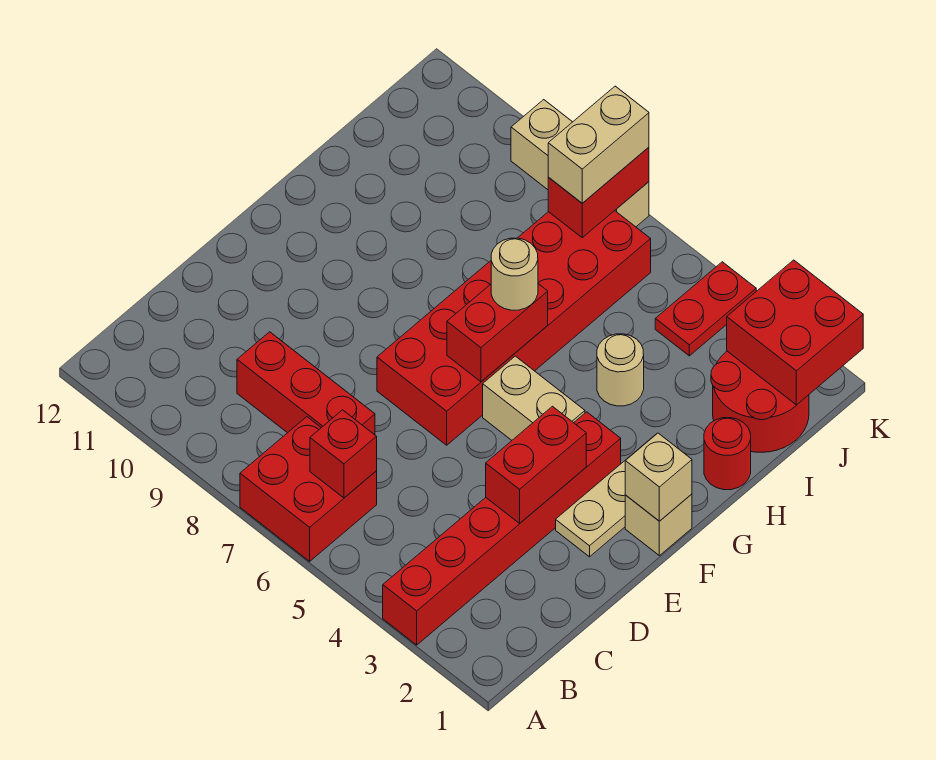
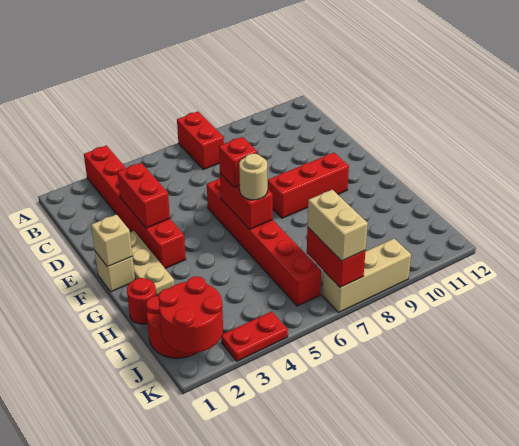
red 2x2 brick [240,417,377,561] -> red 1x2 brick [177,112,224,169]
red 1x1 brick [310,410,377,498] -> red 1x1 brick moved to [219,137,257,187]
red 1x3 brick [237,332,375,435] -> red 1x3 brick moved to [268,153,349,218]
red 2x6 brick [377,211,651,445] -> red 1x6 brick [207,178,321,306]
tan 1x2 brick [483,356,585,440] -> none
tan 1x1 round brick [597,334,644,406] -> none
red 2x2 brick [727,260,863,405] -> red 2x2 round brick [159,276,223,353]
red 1x2 plate [655,262,756,356] -> red 1x2 plate turned to [221,311,288,361]

